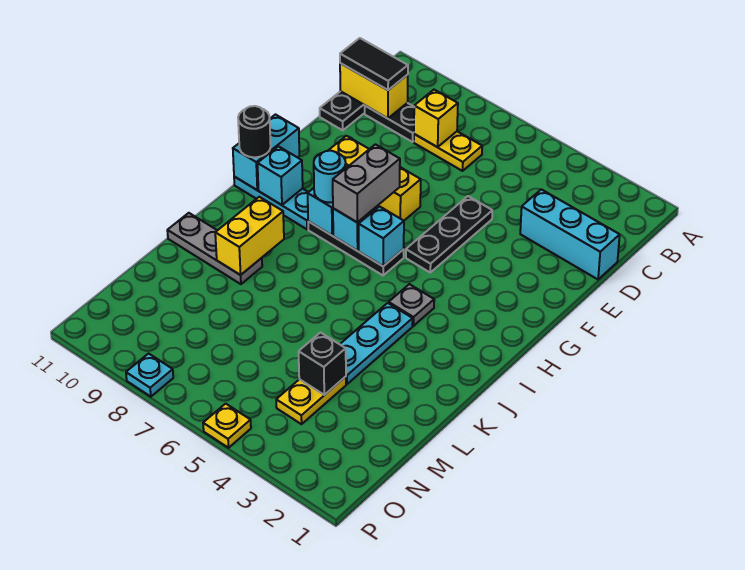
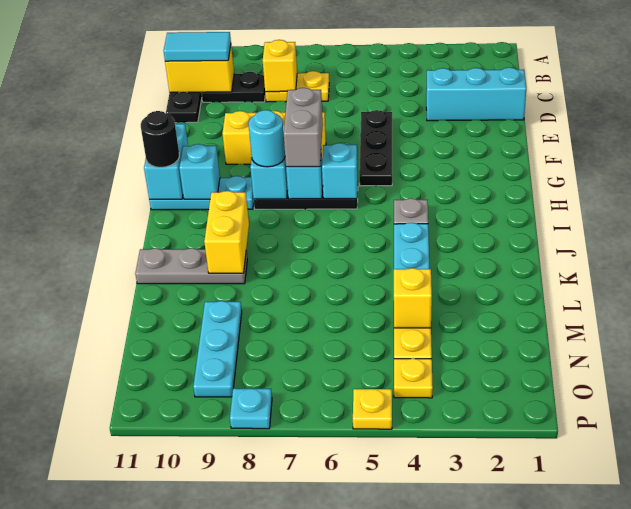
black 1x2 tile [340,38,408,90] -> cyan 1x2 tile [164,32,231,61]
black 1x1 brick [299,333,346,395] -> yellow 1x1 brick [394,268,432,328]
none -> cyan 1x3 plate [193,301,242,397]
none -> yellow 1x1 plate [394,358,433,398]

